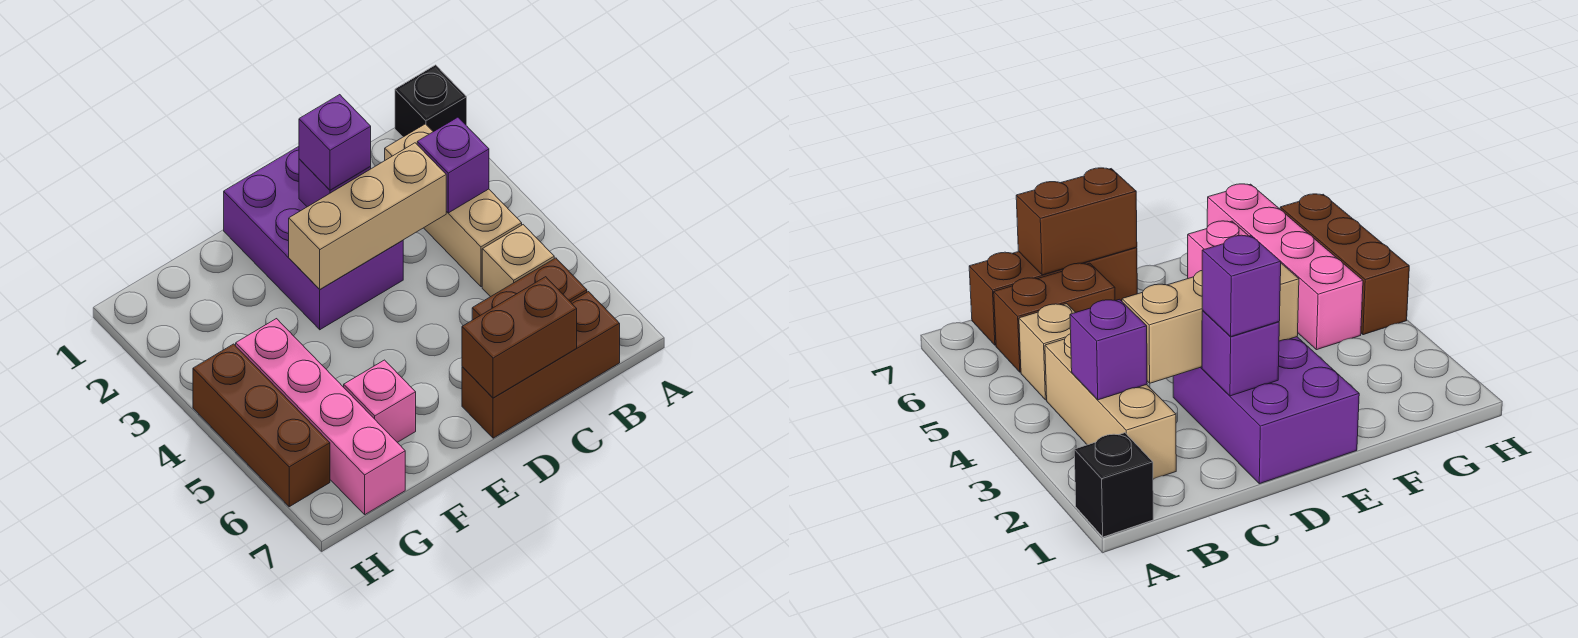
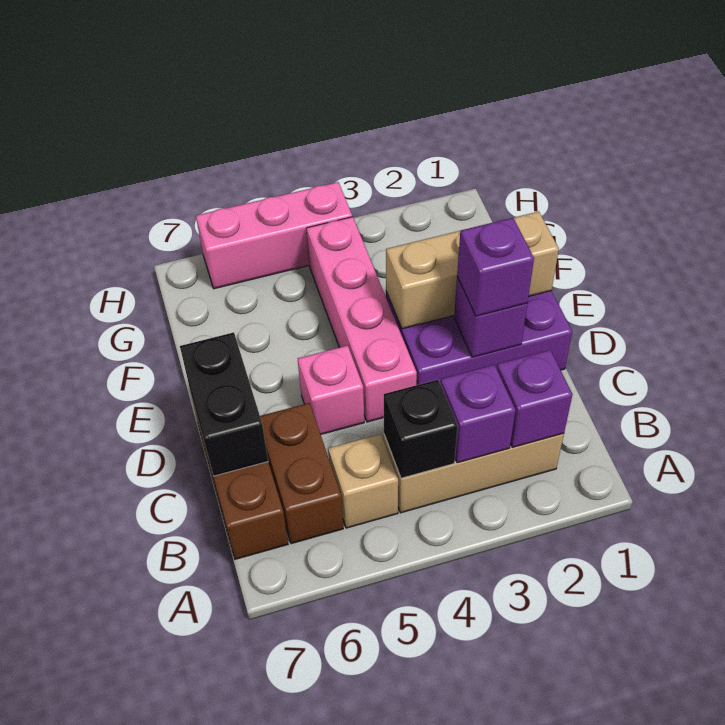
black 1x1 brick [395,65,467,137] -> black 1x1 brick moved to [384,380,458,478]
none -> purple 1x1 brick [497,350,573,447]
tan 1x3 brick [289,143,446,289] -> tan 1x3 brick turned to [386,211,559,329]
brown 1x2 brick [462,277,577,398] -> black 1x2 brick [180,332,268,476]
pink 1x1 brick [344,360,416,442] -> pink 1x1 brick moved to [298,346,364,434]
pink 1x4 brick [236,319,405,514] -> pink 1x4 brick turned to [306,217,417,422]
brown 1x3 brick [193,344,330,507] -> pink 1x3 brick [196,182,352,289]

